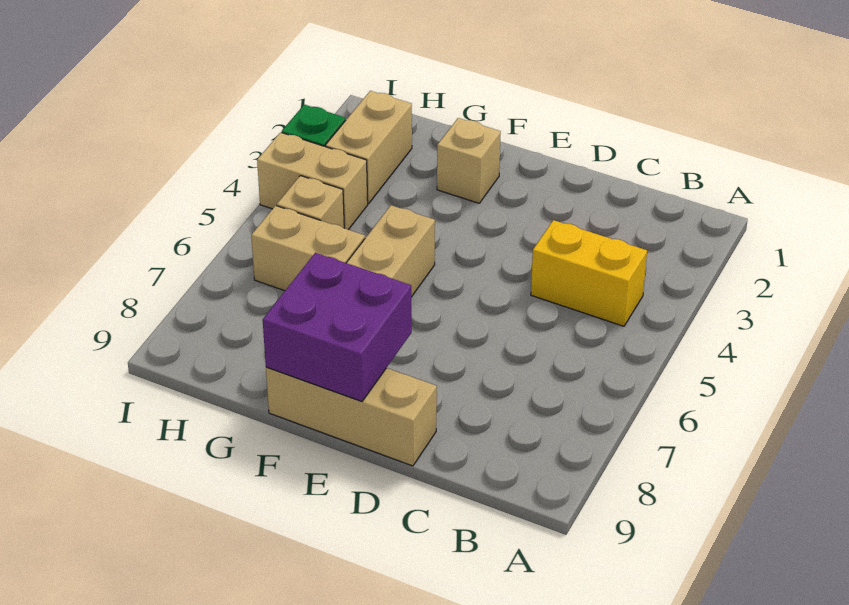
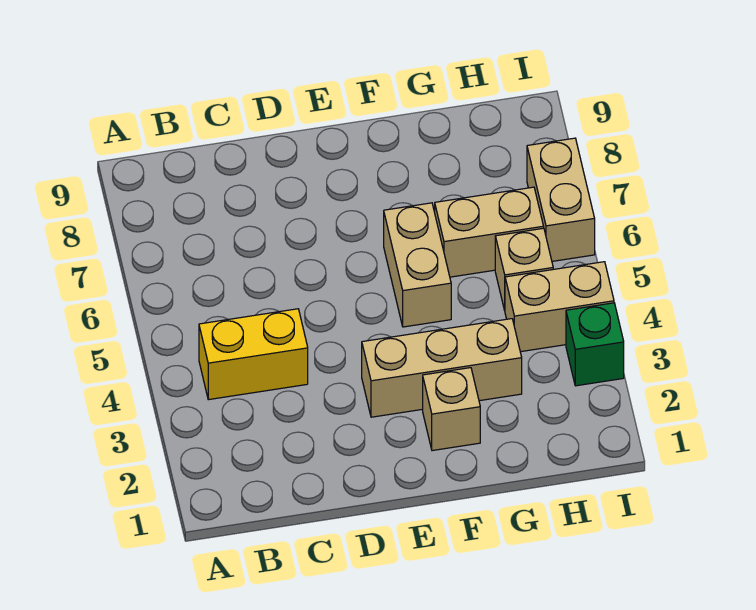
tan 1x3 brick [266,367,437,466] -> tan 1x3 brick moved to [362,319,522,417]
purple 2x2 brick [263,253,412,401] -> none
tan 1x2 brick [325,91,412,204] -> tan 1x2 brick moved to [527,138,595,261]

